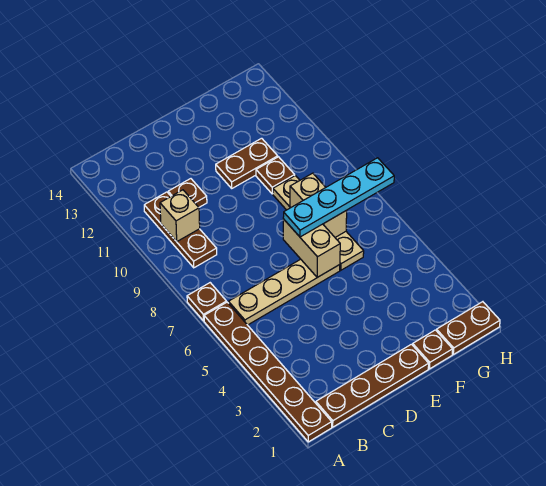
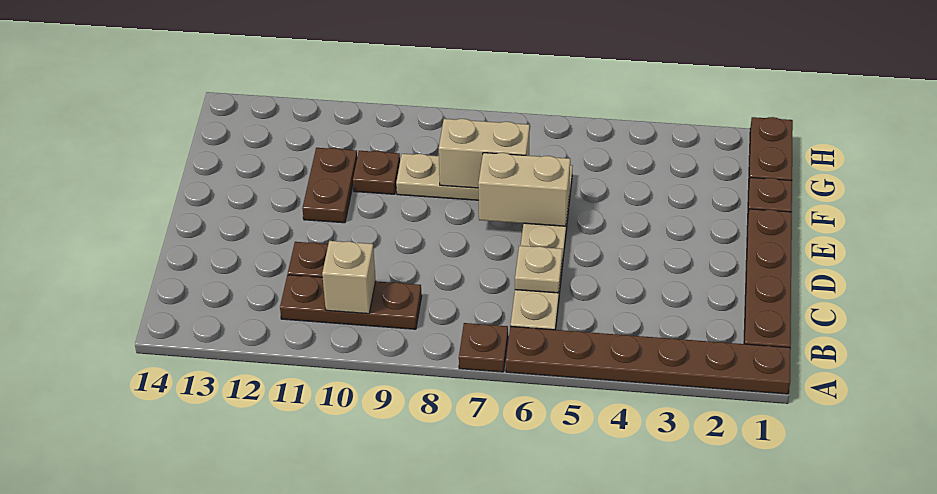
none -> tan 1x1 plate [515,246,562,293]
cyan 1x4 plate [283,158,394,237] -> none

